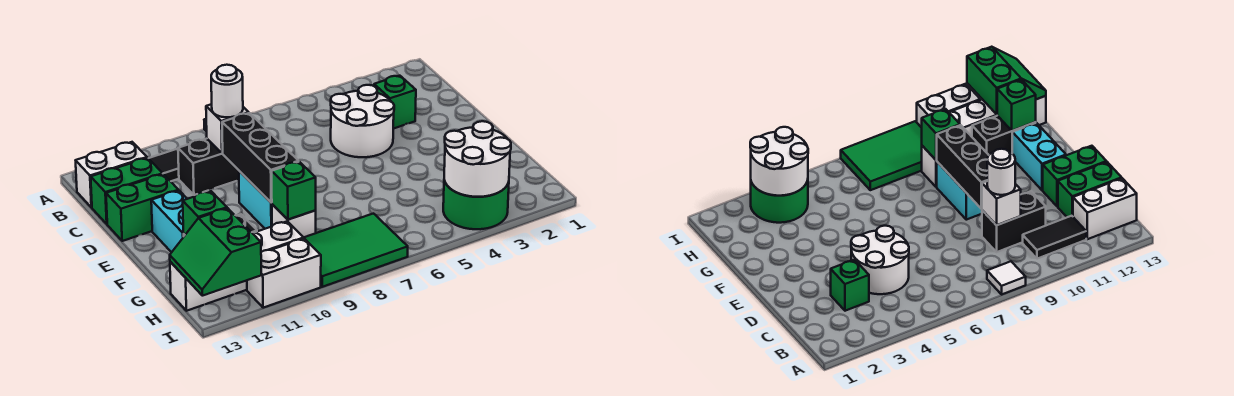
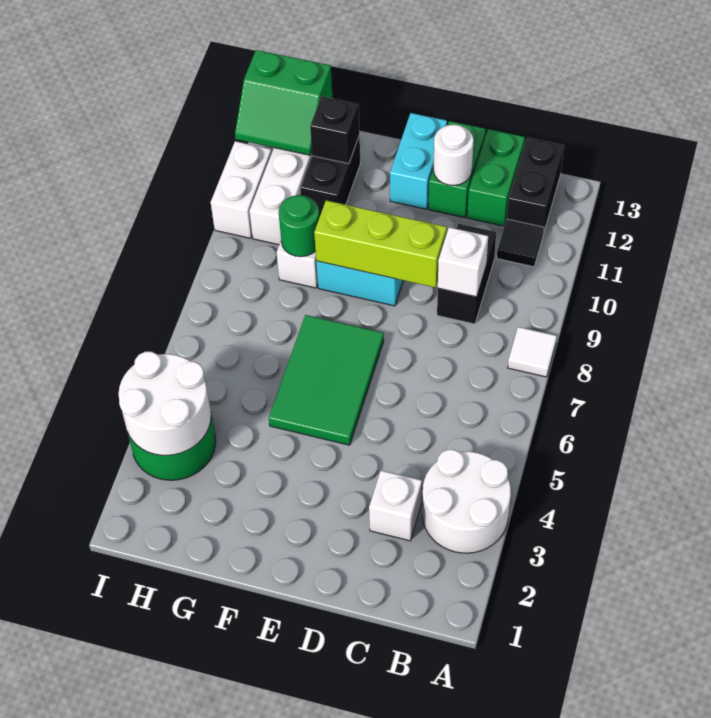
black 1x2 tile [148,149,179,181] -> black 1x1 tile [497,219,544,267]
white 1x2 brick [76,142,147,208] -> black 1x2 brick [507,137,564,234]
green 1x1 brick [374,76,416,129] -> white 1x1 brick [369,471,422,541]
white 2x2 round brick [331,85,394,157] -> white 2x2 round brick moved to [422,450,511,553]
white 1x1 round brick [211,65,243,117] -> white 1x1 round brick moved to [433,125,474,185]
black 1x3 brick [222,113,299,203] -> lime 1x3 brick [314,200,447,288]
cyan 1x2 brick [151,191,187,252] -> cyan 1x2 brick turned to [390,113,447,209]
green 1x1 brick [272,162,316,220] -> green 1x1 round brick [279,195,319,257]
green 1x1 brick [183,191,227,235] -> black 1x1 brick [310,96,360,164]
green 2x3 tile [304,214,408,287] -> green 2x3 tile moved to [269,315,384,445]
green 2x2 slope [170,208,261,296] -> green 2x2 slope turned to [235,50,332,155]

